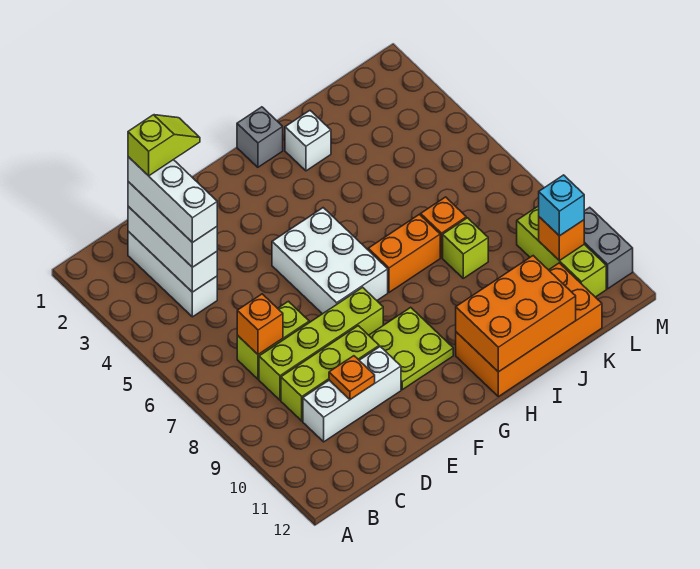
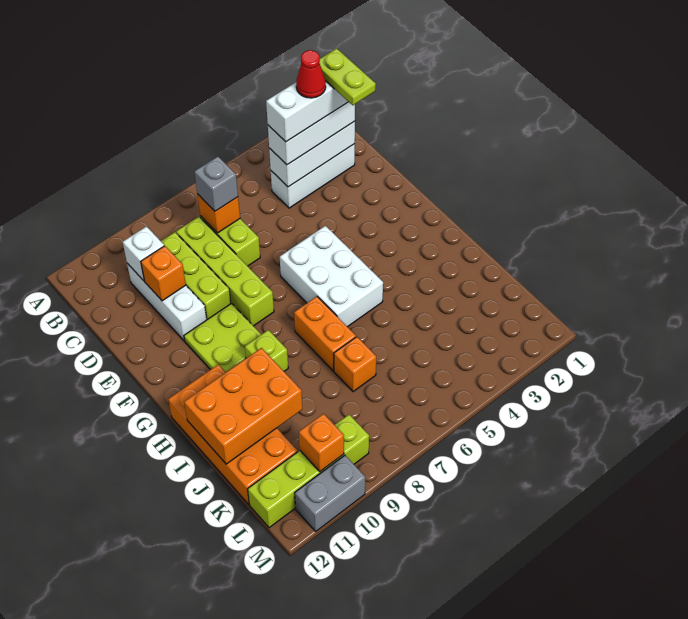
lime 1x2 slope [128,115,200,176] -> lime 1x2 plate [319,48,376,105]
none -> red 1x1 cone [296,50,326,98]
orange 1x1 plate [329,356,375,400] -> orange 1x1 brick [141,246,186,301]
white 2x3 brick [272,208,388,314] -> white 2x3 brick turned to [280,226,383,327]
grey 1x1 brick [237,107,283,167] -> grey 1x1 brick moved to [194,157,238,211]
orange 2x3 brick [456,256,576,372] -> orange 2x3 brick turned to [184,348,302,464]
white 1x1 brick [285,111,331,171] -> white 1x1 brick moved to [123,226,164,281]
lime 1x1 brick [443,218,488,278] -> lime 1x1 brick moved to [245,330,288,371]
lime 1x3 brick [517,206,606,297] -> lime 1x4 brick [248,415,369,528]
cyan 1x1 brick [539,175,584,236] -> none

